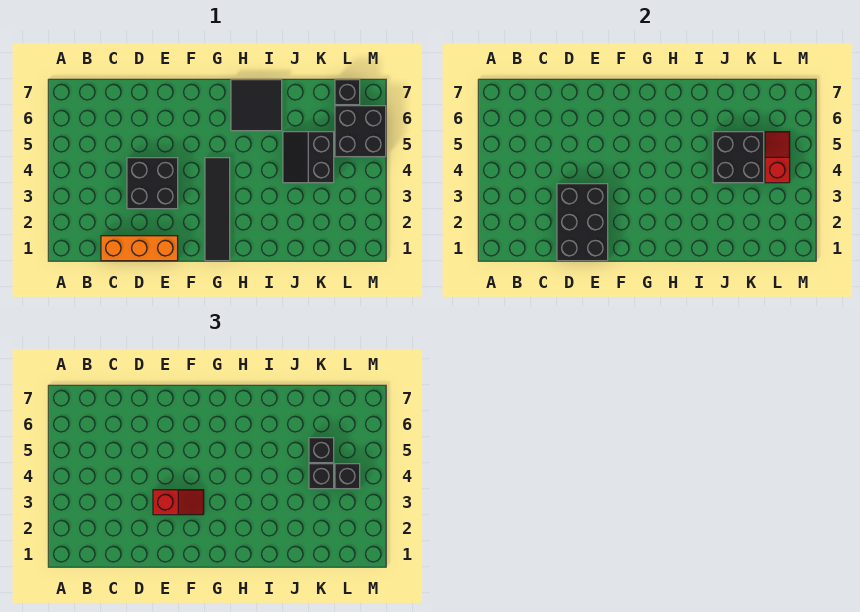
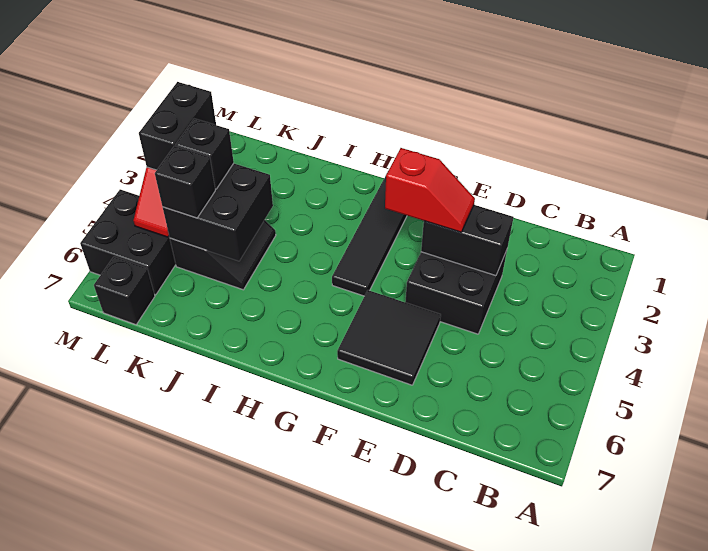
orange 1x3 brick [101,236,178,261] -> none
black 2x3 brick [557,184,608,261] -> black 1x2 brick [421,205,514,276]
red 1x2 slope [153,490,204,515] -> red 1x2 slope turned to [385,148,475,232]
black 2x2 tile [231,80,282,131] -> black 2x2 tile moved to [337,290,441,385]
black 1x1 brick [335,464,360,489] -> black 1x2 brick [139,82,216,170]

